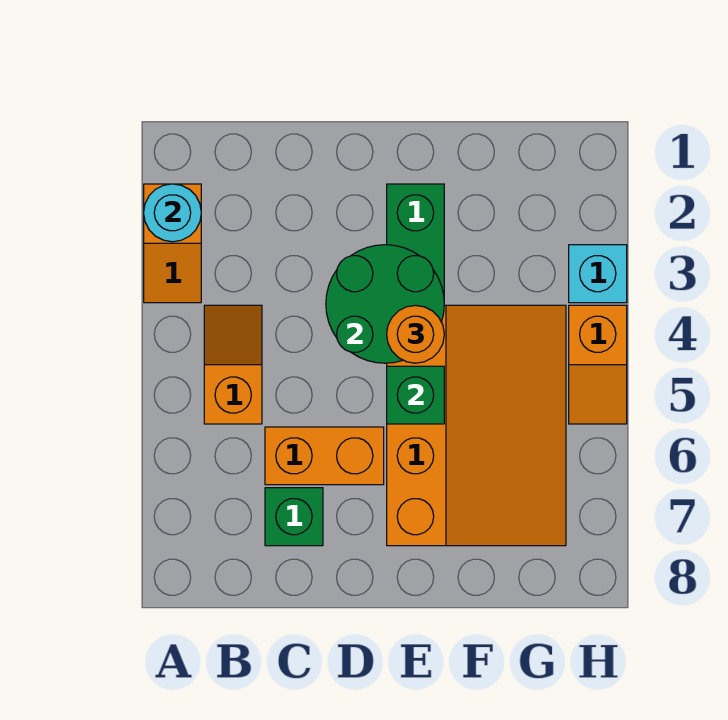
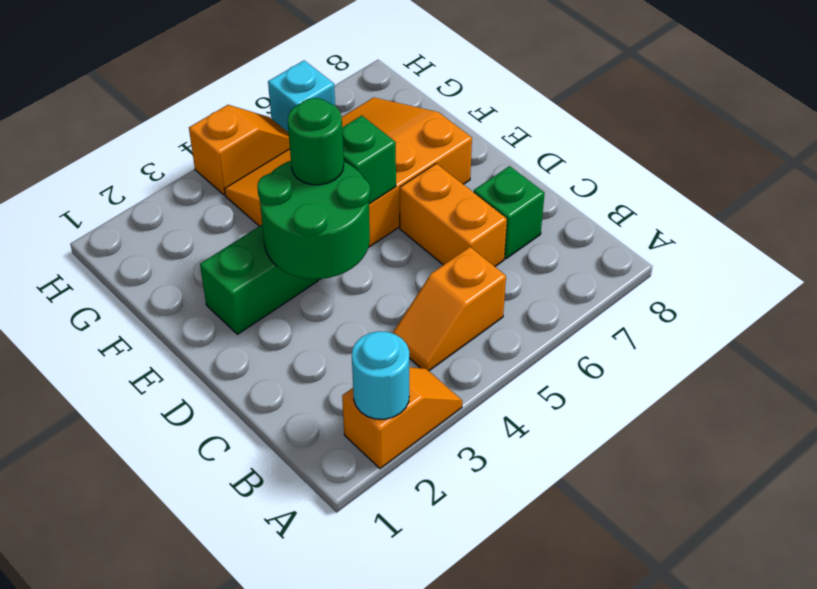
orange 1x1 round brick [387,305,444,363] -> green 1x1 round brick [288,98,344,185]
cyan 1x1 brick [569,245,627,303] -> cyan 1x1 brick moved to [268,60,335,133]

